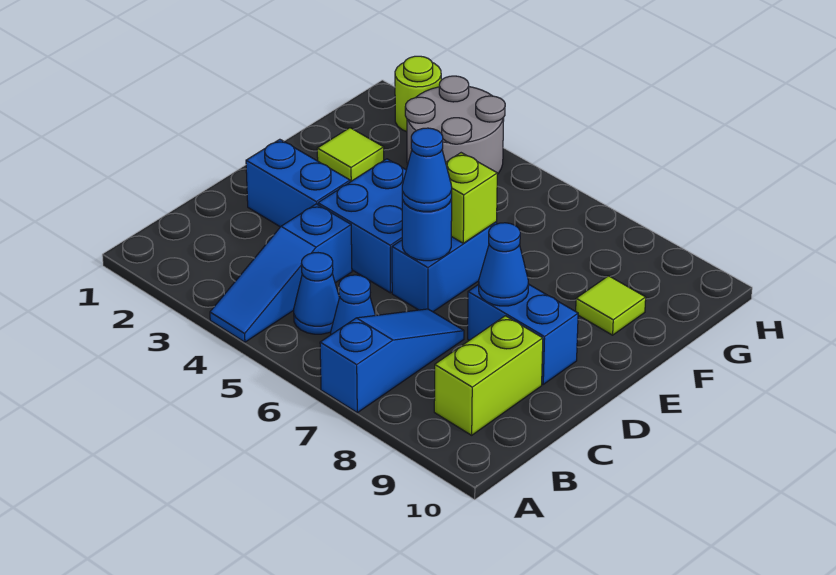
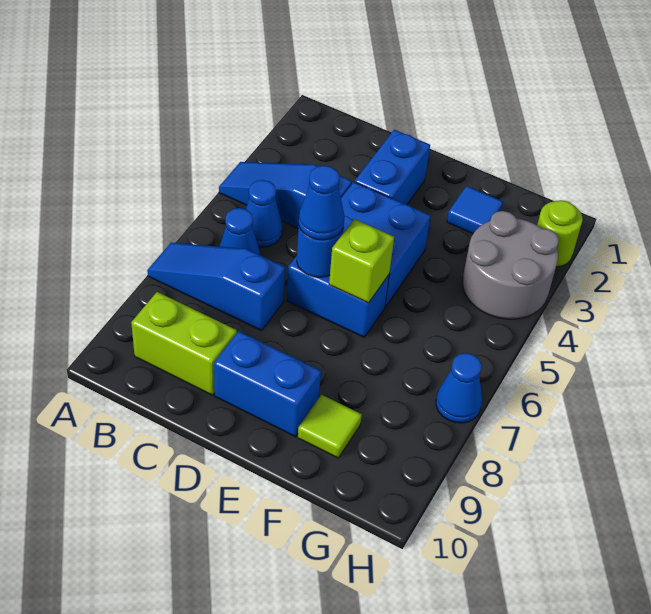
blue 1x3 slope [320,309,464,413] -> blue 1x3 slope turned to [147,242,285,331]
blue 1x2 brick [468,284,578,384] -> blue 1x2 brick turned to [214,331,321,437]
blue 1x1 cone [479,223,529,306] -> blue 1x1 cone moved to [436,353,482,423]
lime 1x1 tile [317,128,384,182] -> blue 1x1 tile [447,186,503,234]

